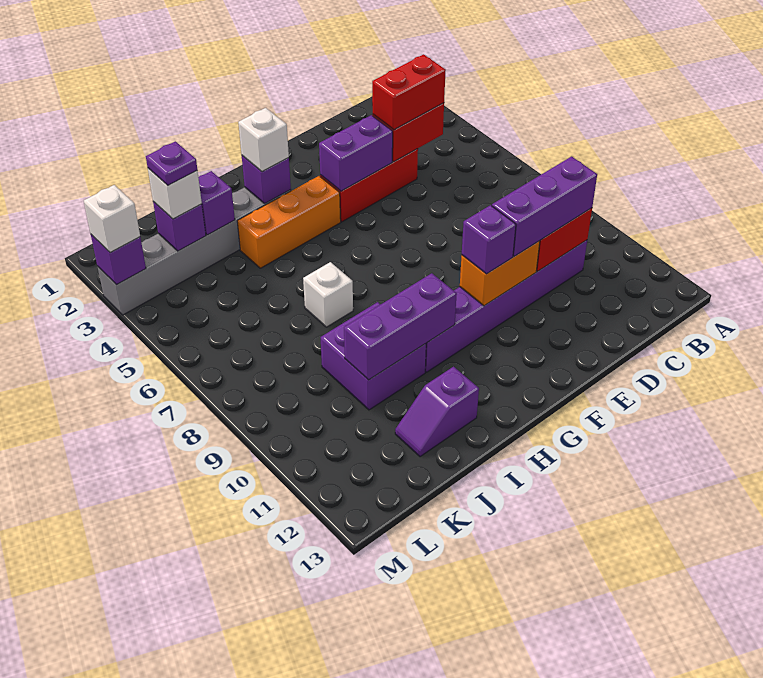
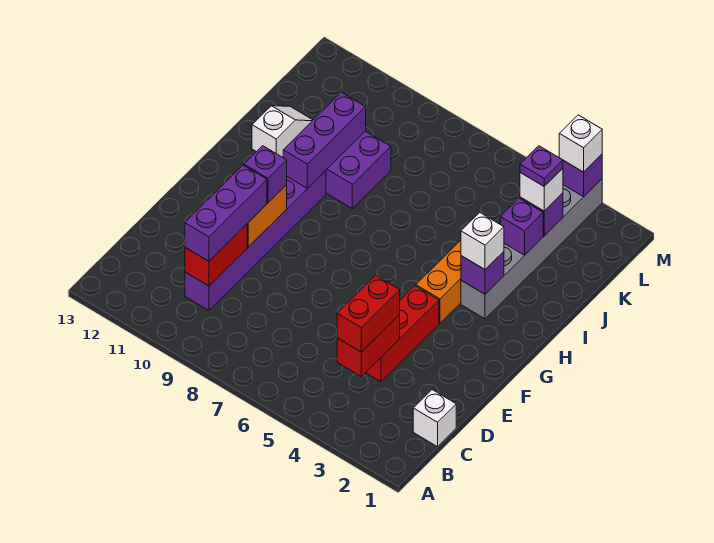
purple 1x2 brick [319,115,393,191] -> none
white 1x1 brick [303,262,353,327] -> white 1x1 brick moved to [413,390,456,447]
purple 1x2 slope [395,367,479,457] -> white 1x2 slope [252,106,313,157]

